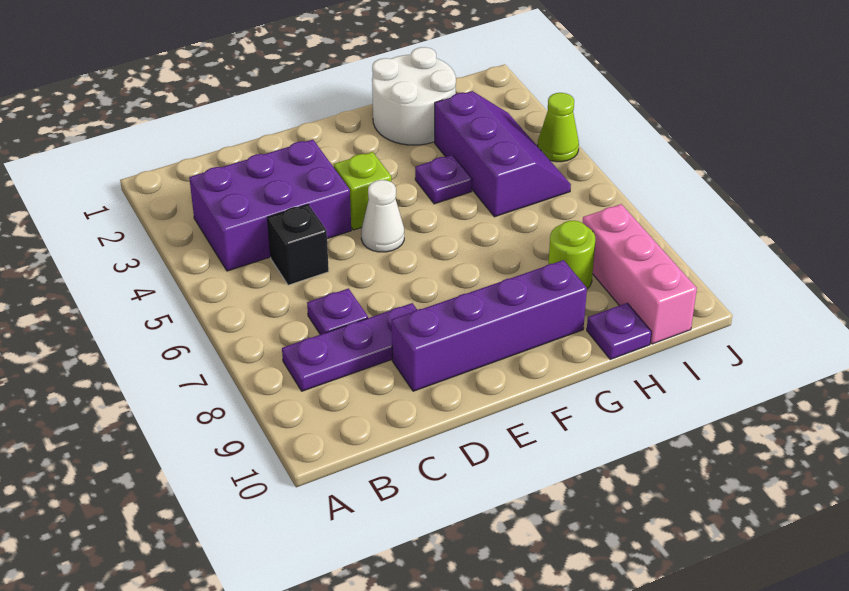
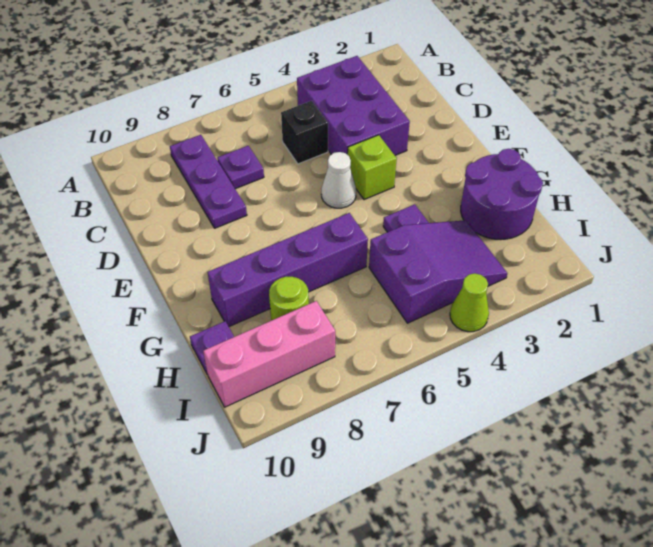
purple 1x4 brick [392,260,587,391] -> purple 1x4 brick turned to [208,213,368,327]
white 2x2 round brick [372,47,456,145] -> purple 2x2 round brick [461,149,543,239]
purple 2x3 slope [435,91,571,217] -> purple 2x3 slope turned to [369,220,507,323]

